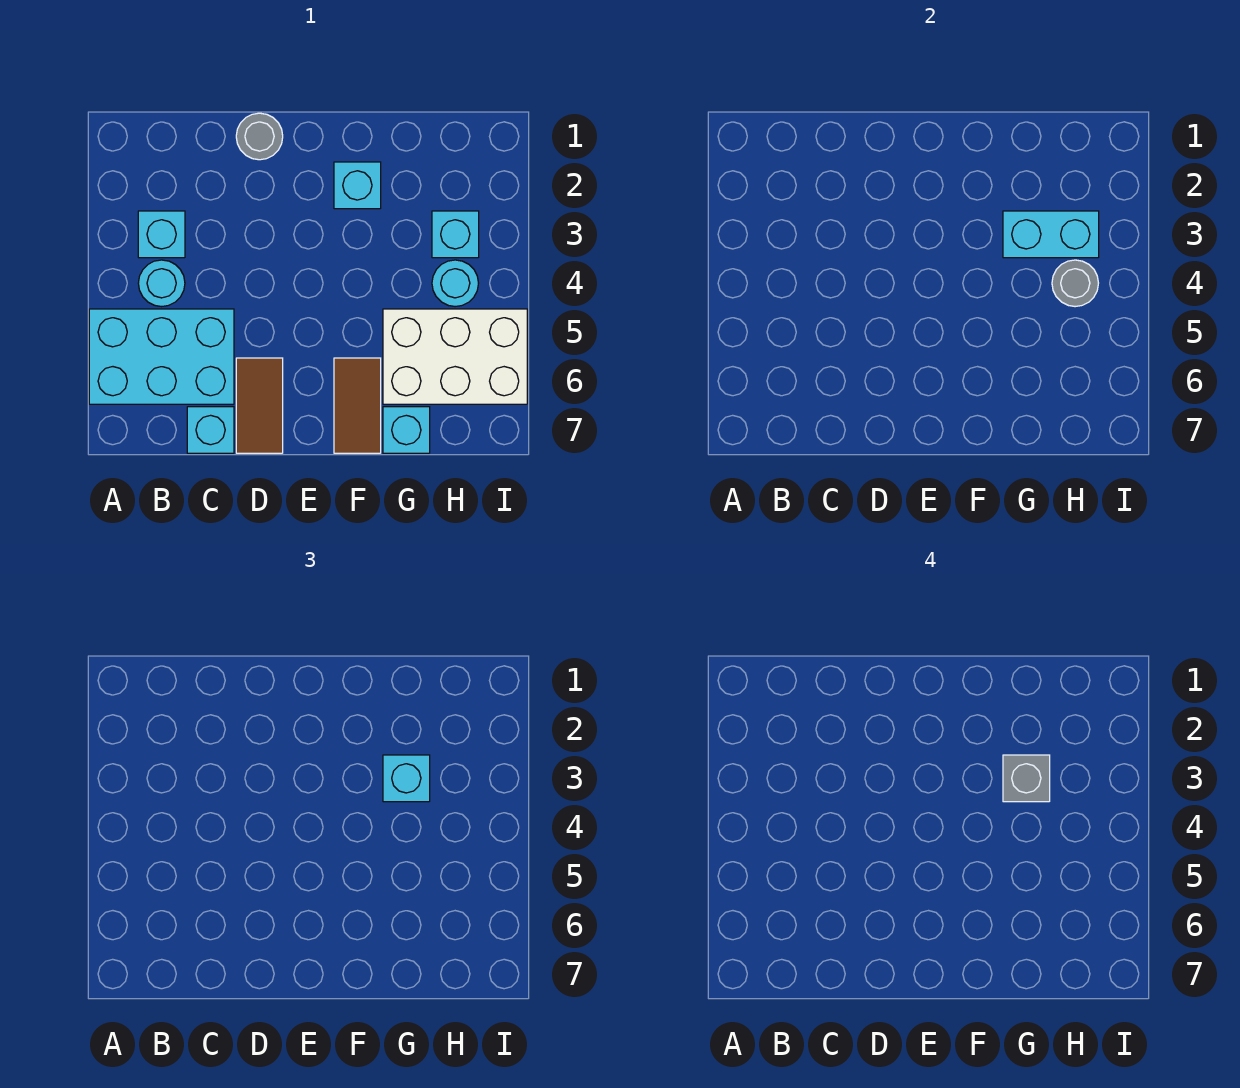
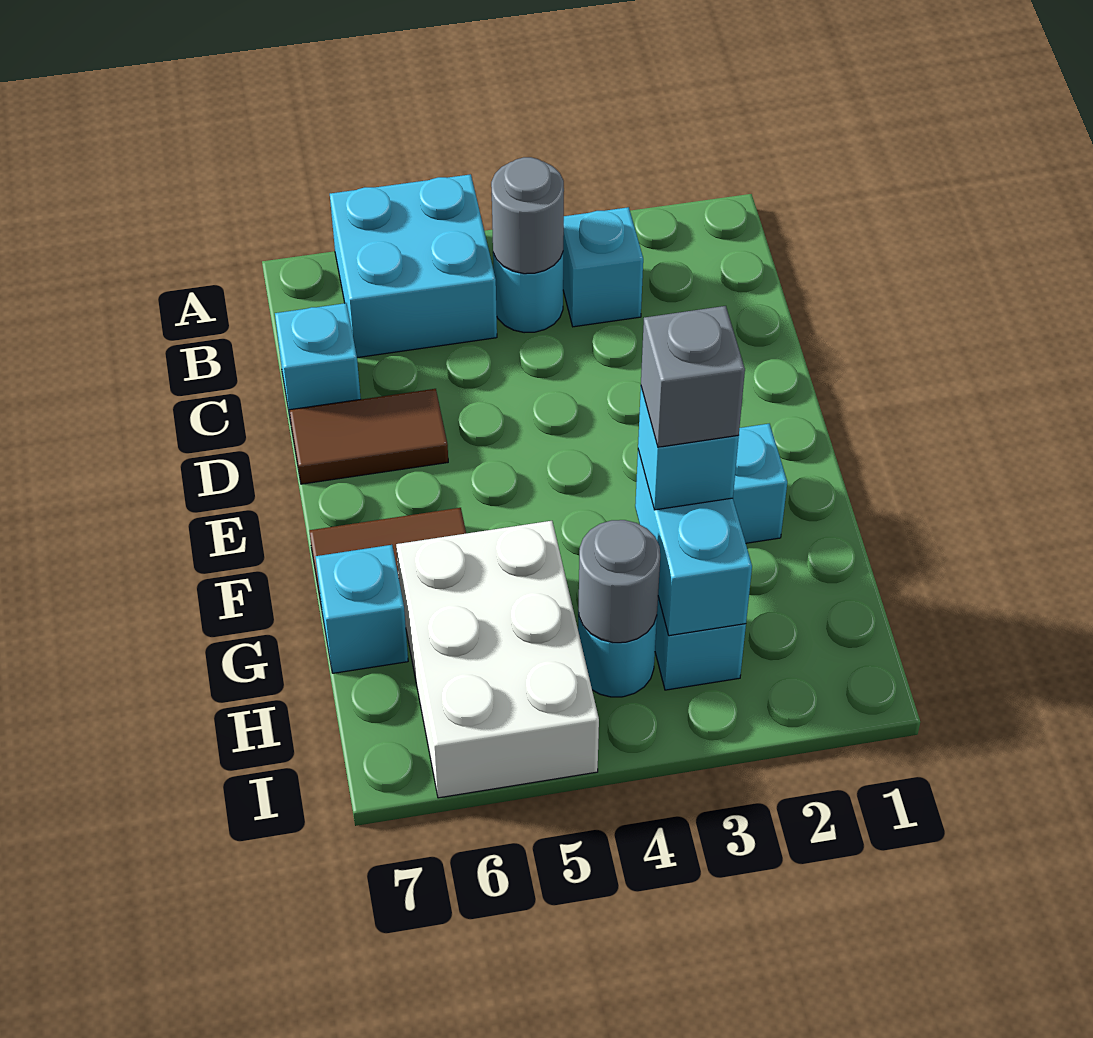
cyan 2x3 brick [89,309,234,404] -> cyan 2x2 brick [330,174,497,358]
grey 1x1 round brick [236,113,283,160] -> grey 1x1 round brick moved to [491,157,564,274]

